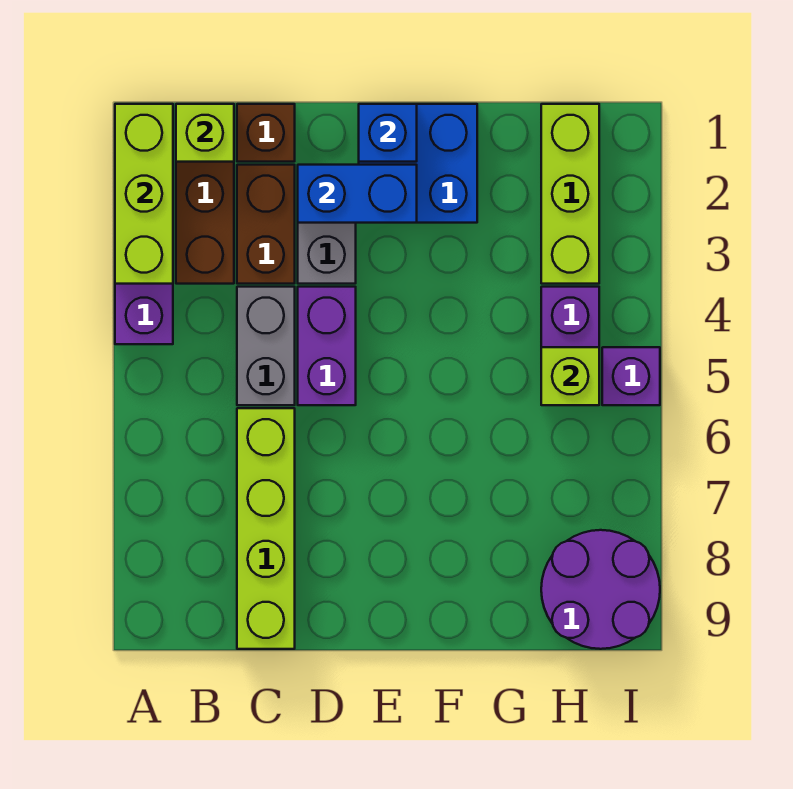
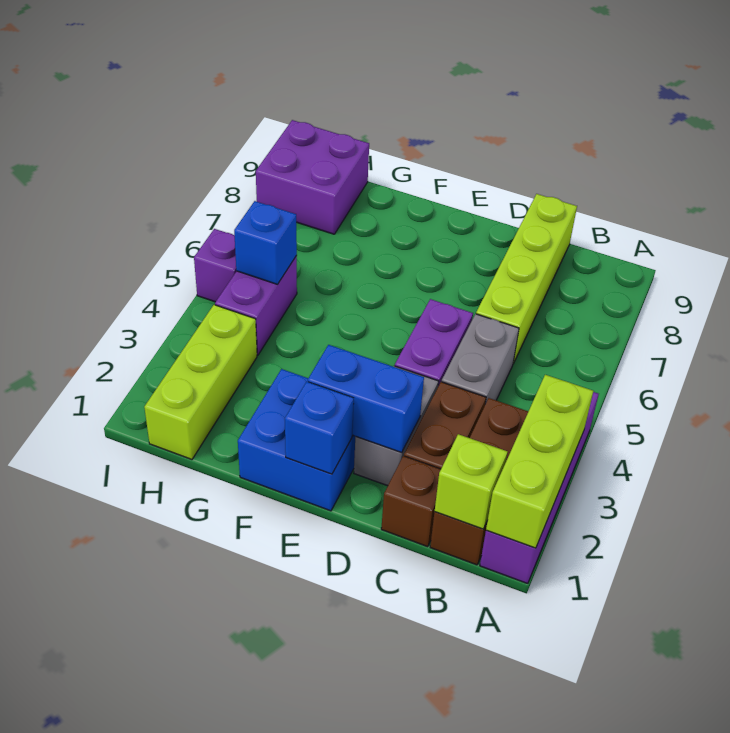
lime 1x1 brick [541,347,599,405] -> blue 1x1 brick [234,201,297,284]
purple 2x2 round brick [541,530,660,649] -> purple 2x2 brick [256,120,369,234]

